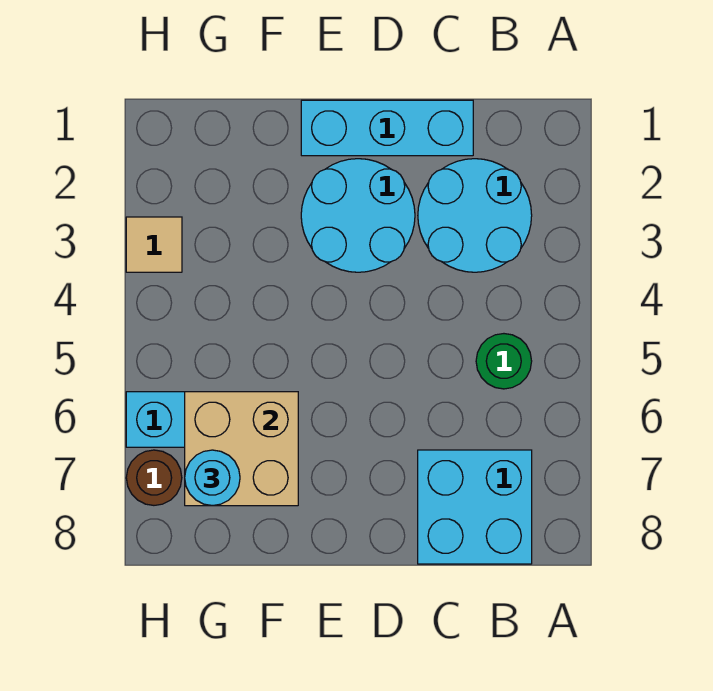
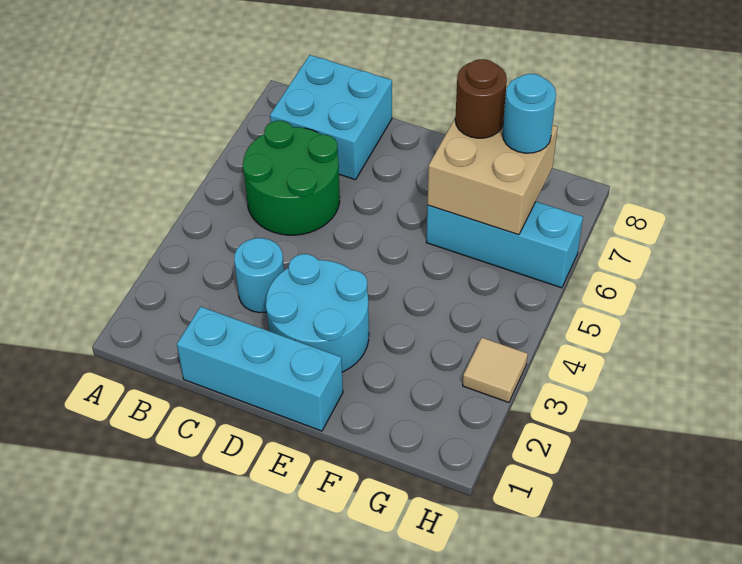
cyan 2x2 round brick [418,159,532,272] -> cyan 1x1 round brick [234,238,284,313]
green 1x1 round brick [476,334,532,389] -> green 2x2 round brick [243,121,340,235]
brown 1x1 round brick [126,450,182,505] -> brown 1x1 round brick moved to [455,59,507,138]

